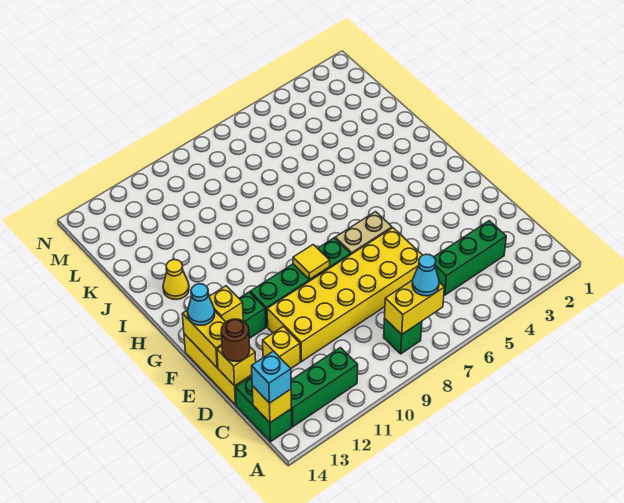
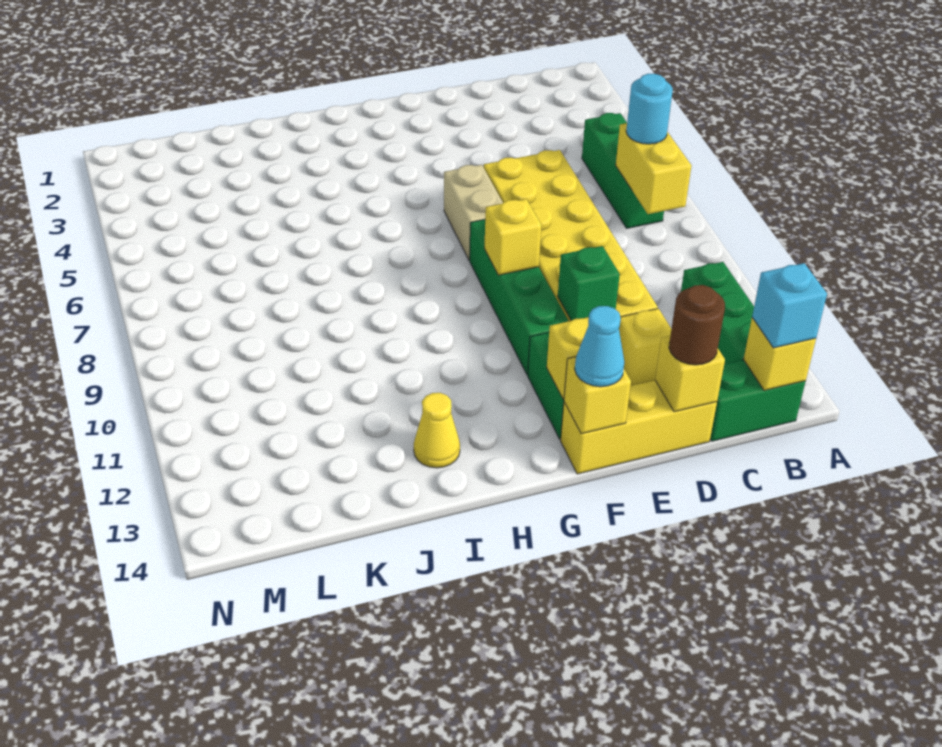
cyan 1x1 cone [412,254,439,296] -> cyan 1x1 round brick [626,74,673,144]
green 1x1 brick [384,318,422,354] -> green 1x1 brick moved to [558,246,620,320]
green 1x3 brick [434,221,506,295] -> green 1x3 brick moved to [582,113,664,228]
yellow 1x2 brick [182,310,226,367] -> yellow 1x1 brick [564,357,631,434]
yellow 1x1 tile [293,245,330,279] -> yellow 1x1 brick [484,199,541,275]

